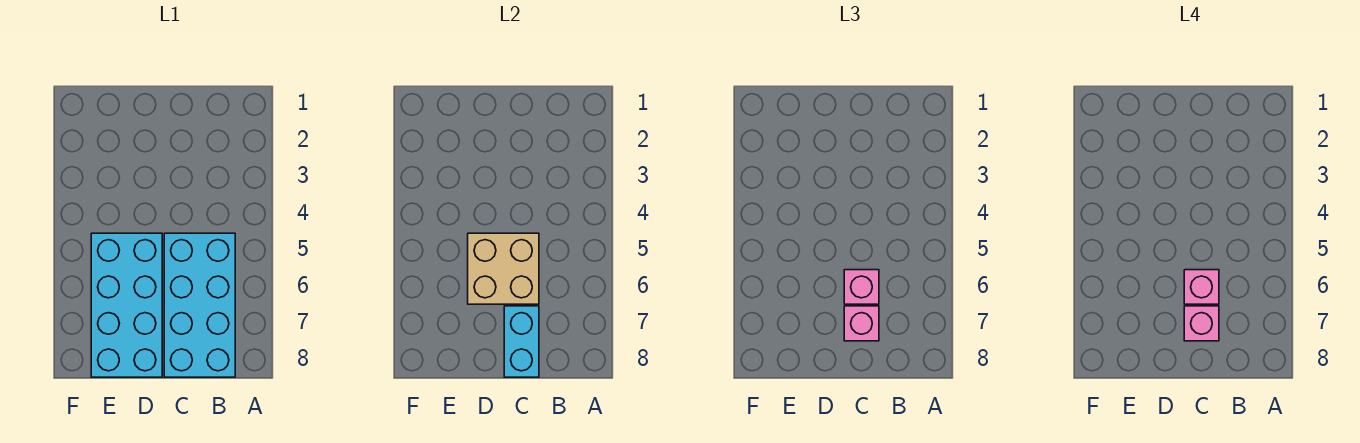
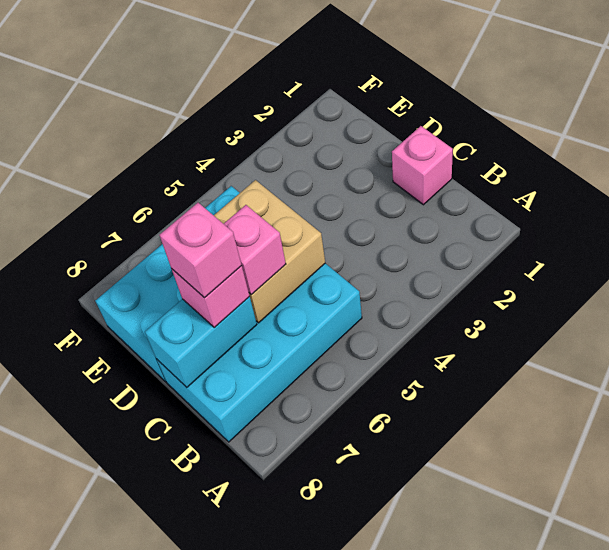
pink 1x1 brick [1184,270,1219,304] -> pink 1x1 brick moved to [392,126,453,205]

